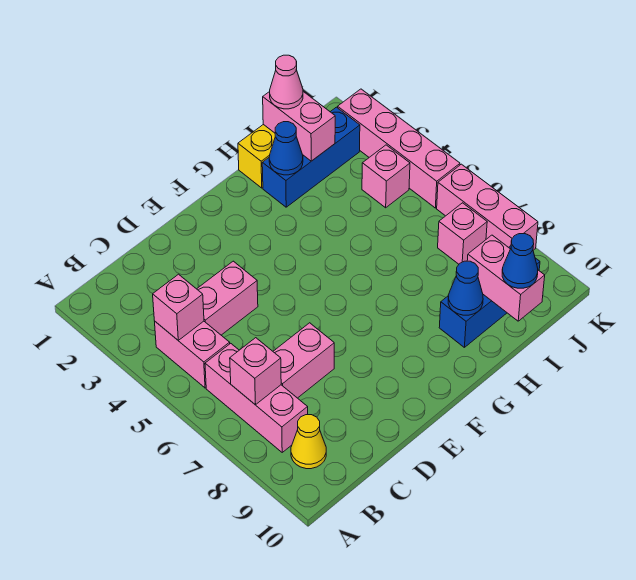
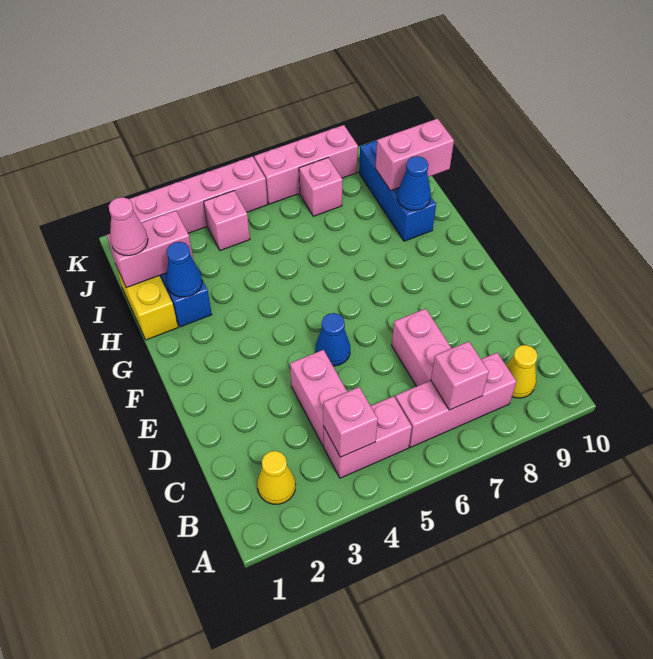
none -> yellow 1x1 cone [257,451,296,504]
blue 1x1 cone [502,234,538,288] -> blue 1x1 cone moved to [315,313,350,366]

